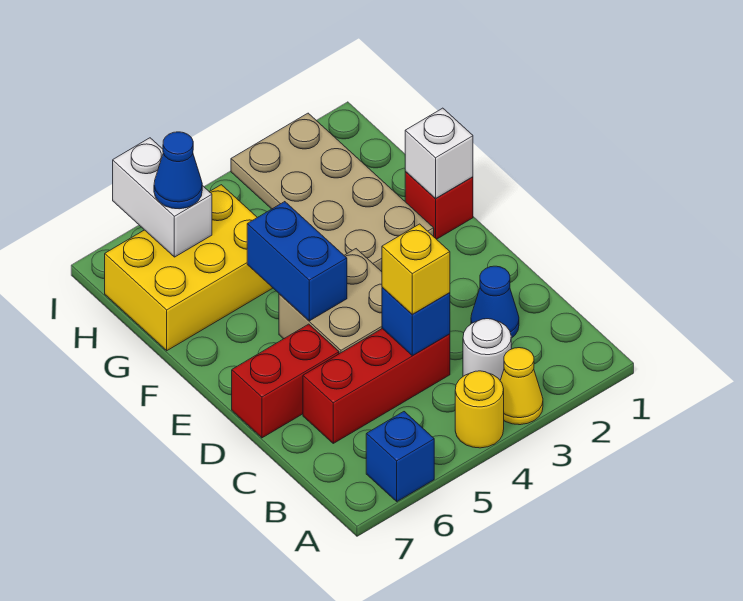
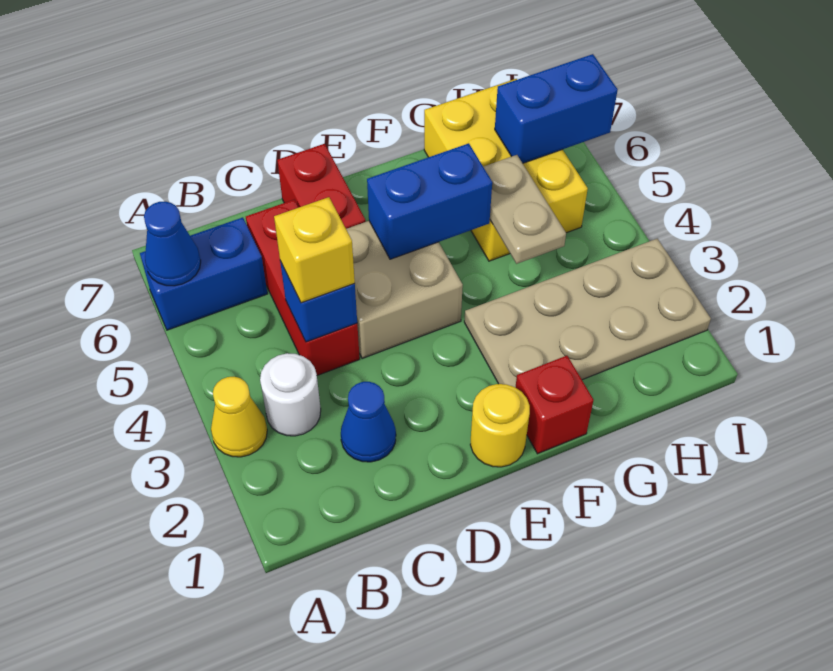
yellow 1x1 round brick [455,371,504,448] -> yellow 1x1 round brick moved to [470,384,530,467]
blue 1x1 brick [366,412,434,501] -> blue 1x2 brick [140,217,267,330]
white 1x1 brick [405,108,473,199] -> none
none -> tan 1x2 plate [484,155,566,264]
white 1x2 brick [113,138,212,257] -> blue 1x2 brick [495,54,618,163]
blue 1x1 cone [154,132,202,209] -> blue 1x1 cone moved to [144,202,201,286]

